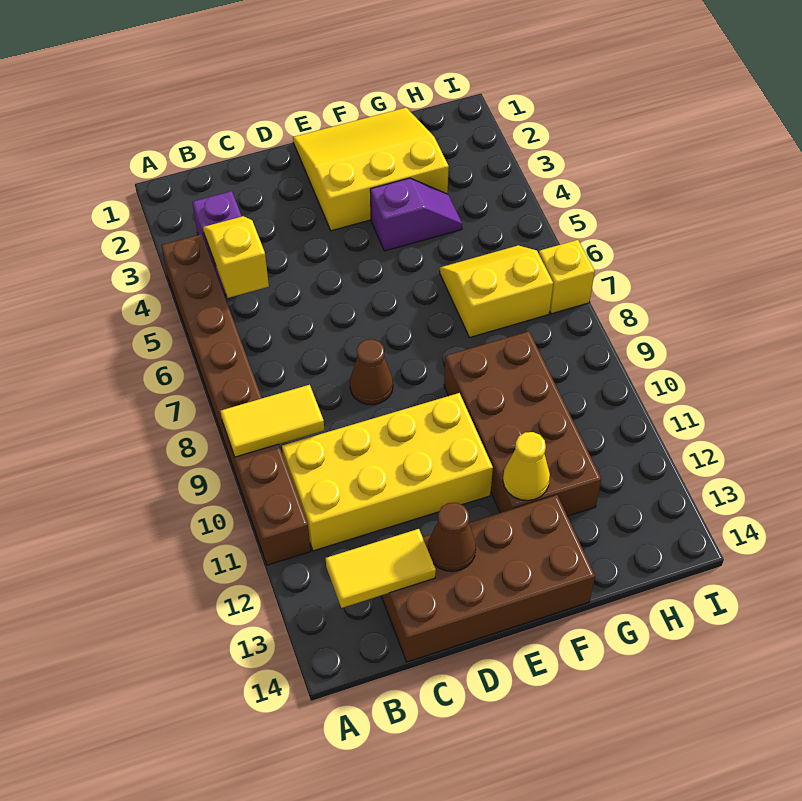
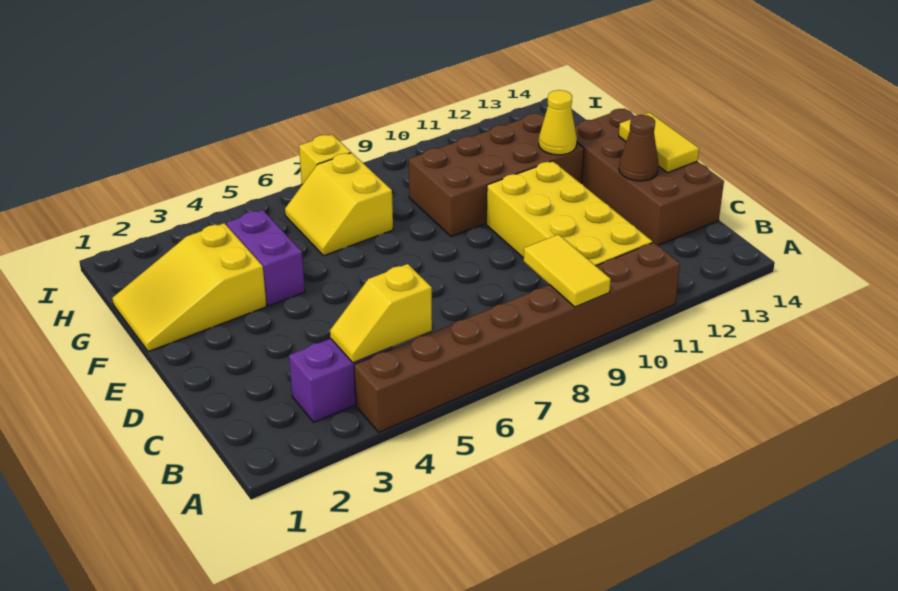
yellow 1x2 tile [326,529,436,608] -> yellow 1x2 tile moved to [619,113,699,173]
brown 1x1 cone [350,339,393,405] -> none
yellow 3x3 slope [293,108,449,231] -> yellow 2x3 slope [112,223,267,352]
purple 1x2 slope [370,178,462,251] -> purple 1x2 brick [226,210,305,306]

